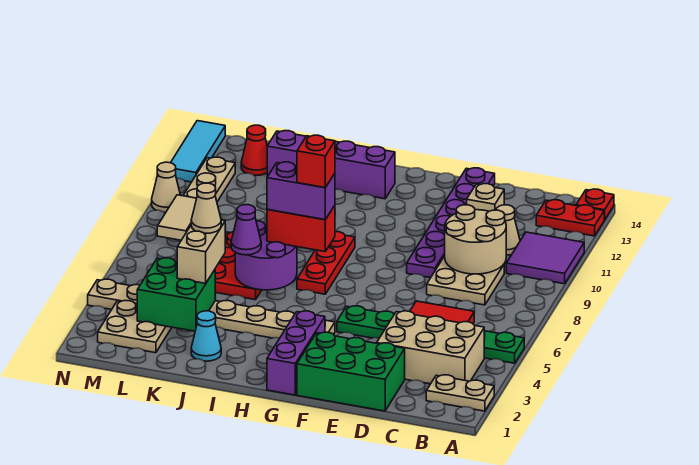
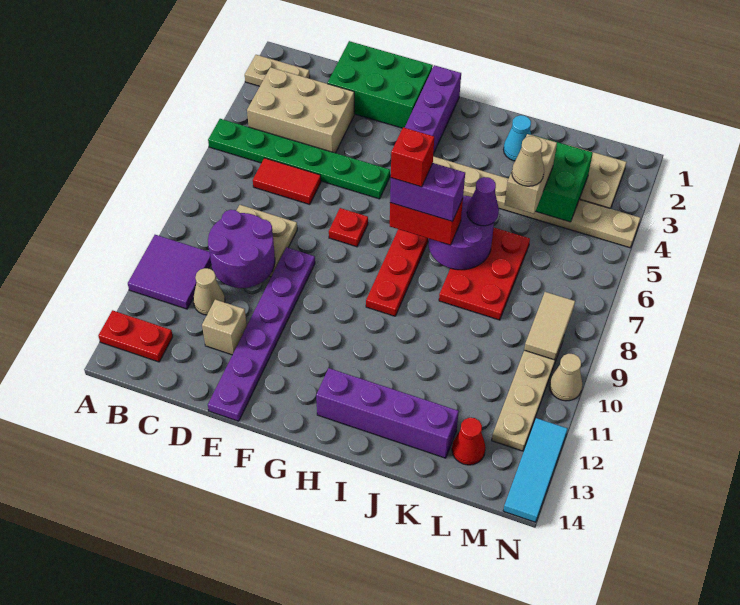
red 1x1 plate [576,189,614,220] -> red 1x1 plate moved to [329,208,368,247]
tan 2x2 round brick [445,205,506,274] -> purple 2x2 round brick [208,210,275,288]

